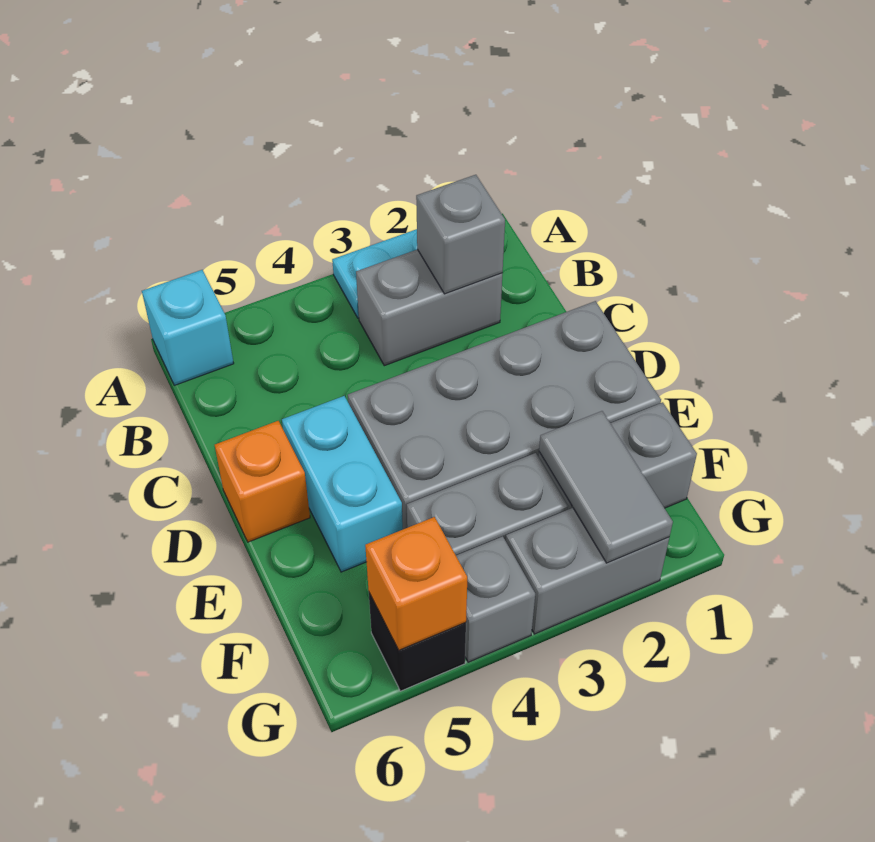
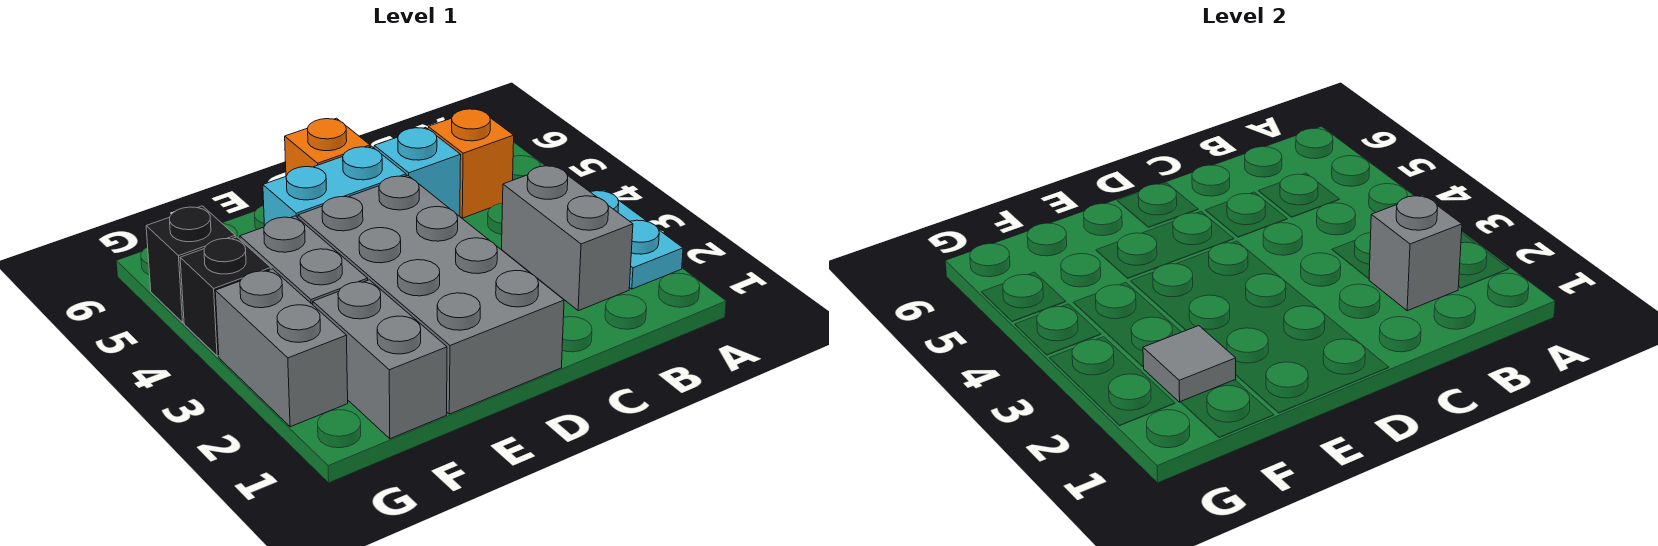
cyan 1x1 brick [142,270,234,385] -> cyan 1x1 brick moved to [374,128,461,216]
grey 1x2 tile [539,411,673,563] -> grey 1x1 tile [1143,326,1236,402]
grey 1x1 brick [456,536,535,662] -> black 1x1 brick [180,237,271,356]
orange 1x1 brick [365,517,467,650] -> orange 1x1 brick moved to [428,109,514,218]

